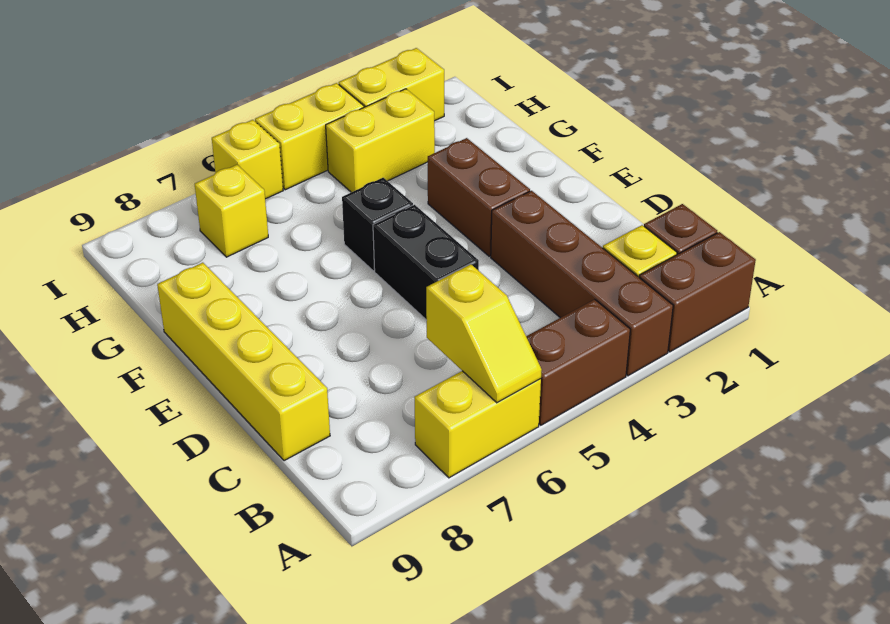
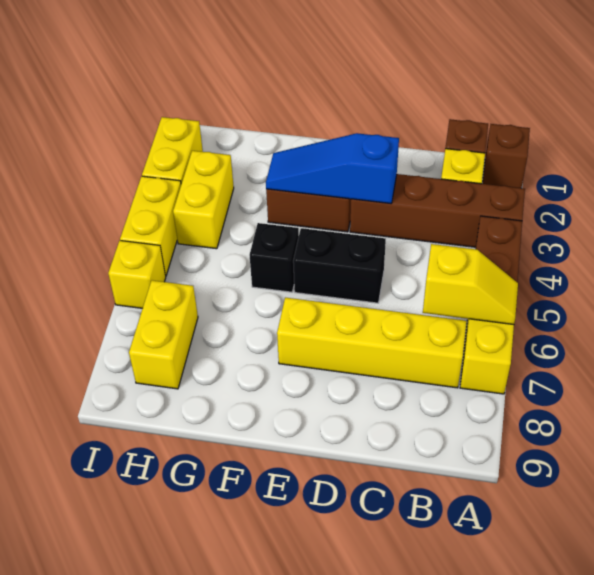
brown 1x2 brick [639,232,756,352] -> brown 1x1 brick [483,124,530,188]
yellow 1x4 brick [157,263,330,461] -> yellow 1x4 brick moved to [277,297,467,388]
none -> blue 1x3 slope [266,133,399,203]
yellow 1x1 brick [195,165,268,257] -> yellow 1x2 brick [129,280,198,389]

